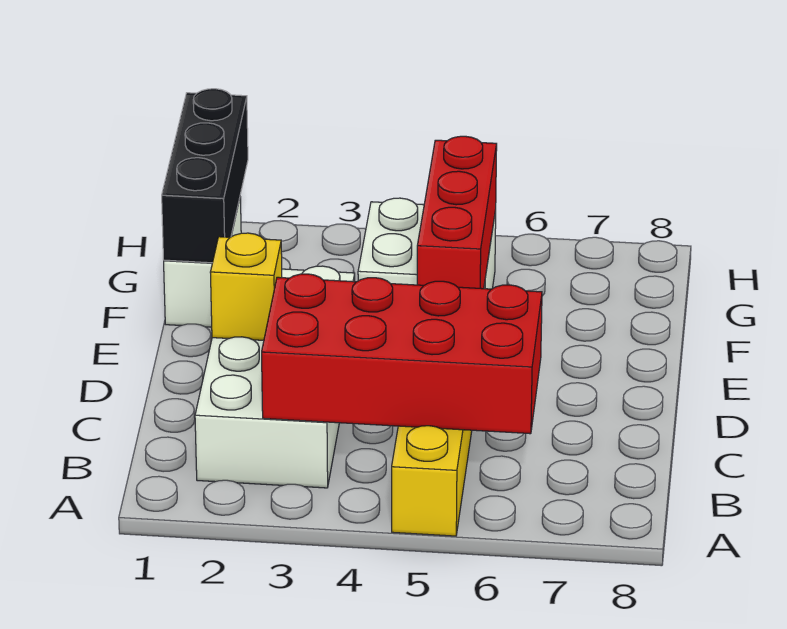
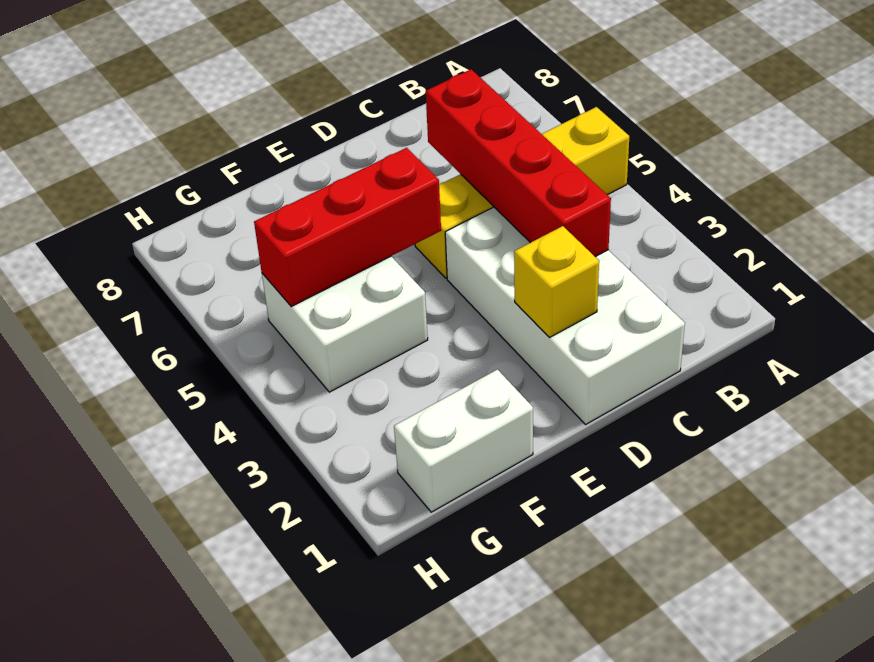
white 2x4 brick [195,266,355,488] -> white 2x4 brick turned to [445,207,685,424]
red 2x4 brick [262,274,542,434] -> red 1x4 brick [426,69,611,257]
black 1x3 brick [162,89,248,263] -> none

